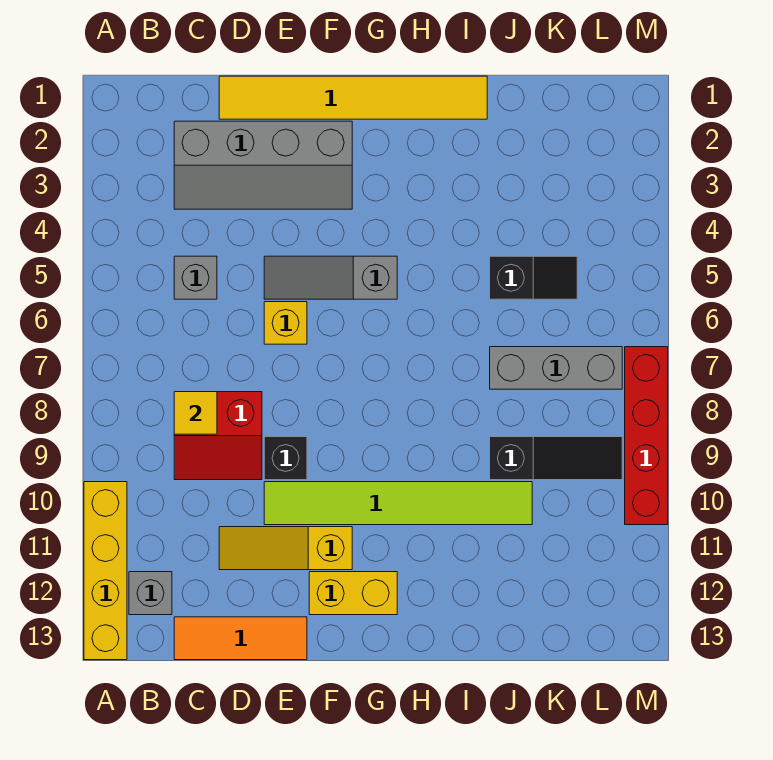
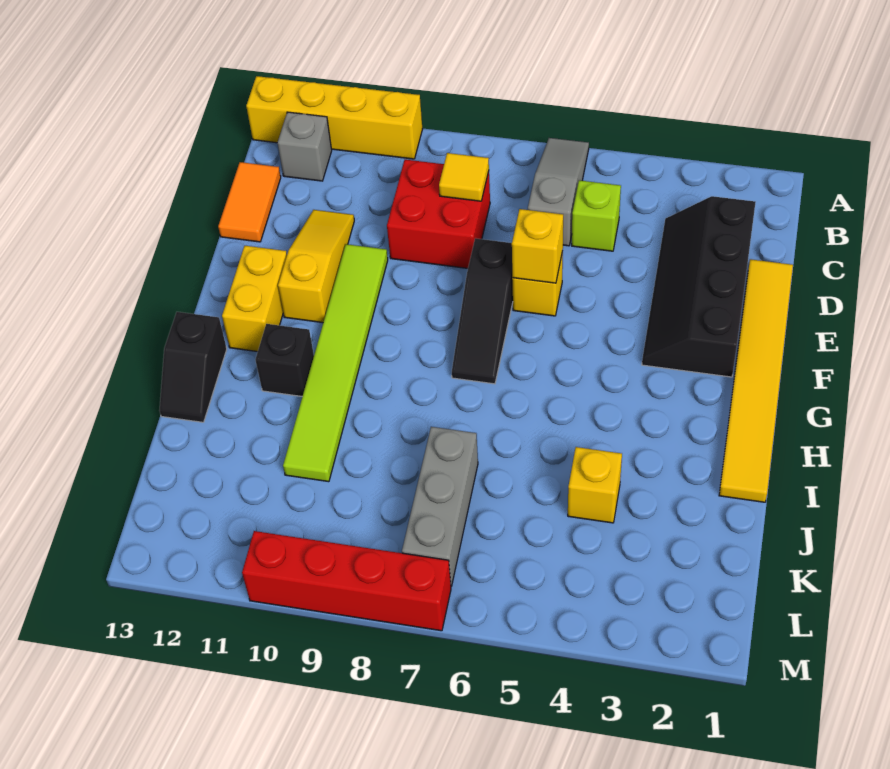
grey 2x4 slope [174,121,352,209] -> black 2x4 slope [642,196,756,377]
grey 1x1 brick [174,256,217,299] -> lime 1x1 brick [572,180,621,251]
red 2x2 slope [174,392,262,480] -> red 2x2 brick [387,160,490,268]
orange 1x3 tile [174,617,307,660] -> orange 1x2 tile [218,162,281,242]
grey 1x3 slope [264,256,397,299] -> grey 1x3 slope moved to [528,138,589,246]
none -> yellow 1x1 brick [512,209,563,283]
black 1x1 brick [264,437,307,480] -> black 1x1 brick moved to [255,324,314,396]
none -> yellow 1x1 brick [568,447,622,523]
black 1x2 slope [490,256,577,299] -> black 1x2 slope moved to [159,312,227,422]
black 1x3 slope [490,437,622,480] -> black 1x3 slope moved to [452,238,513,384]

